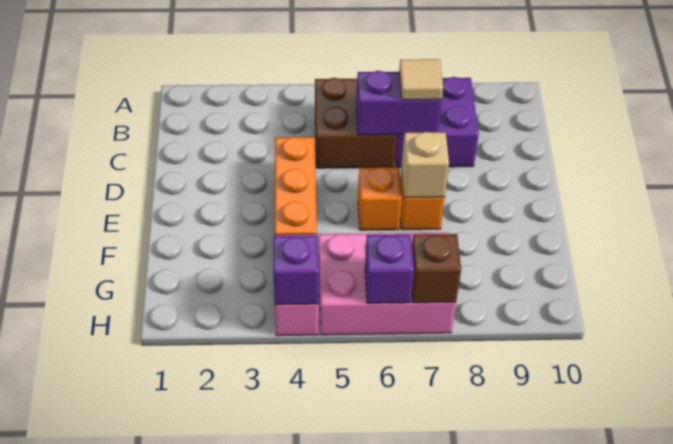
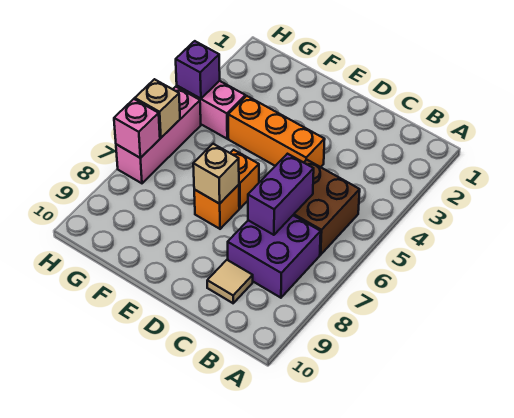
tan 1x1 tile [399,59,443,100] -> tan 1x1 tile moved to [207,260,253,303]
pink 2x3 brick [319,233,456,335] -> pink 1x3 brick [116,87,201,183]
purple 1x1 brick [365,235,414,303] -> tan 1x1 brick [135,79,180,138]
brown 1x1 brick [412,234,461,303] -> pink 1x1 brick [114,99,160,158]

